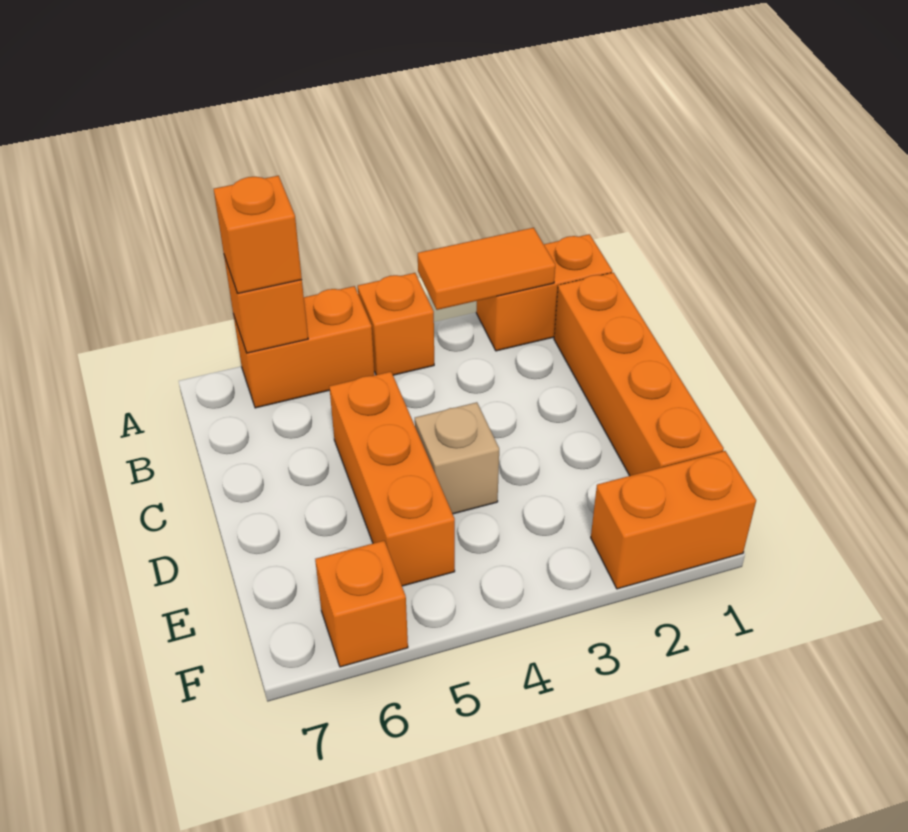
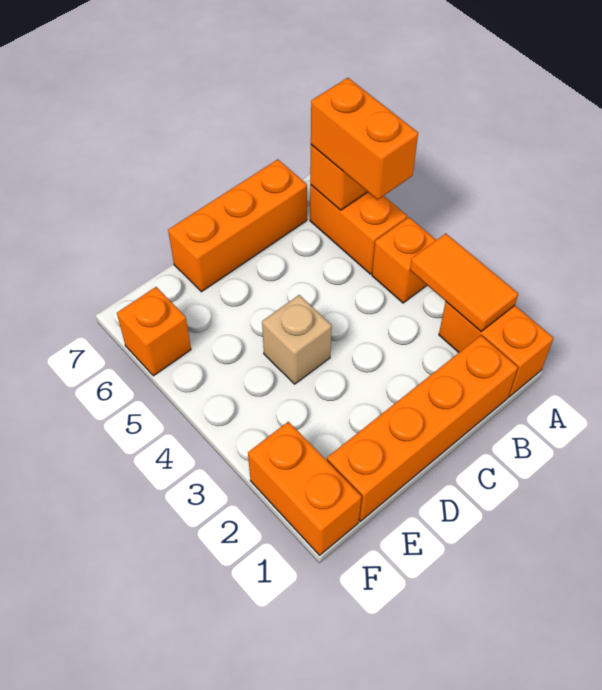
orange 1x1 brick [214,176,302,294] -> orange 1x2 brick [311,78,418,200]
orange 1x3 brick [329,372,455,586] -> orange 1x3 brick moved to [168,159,307,292]

